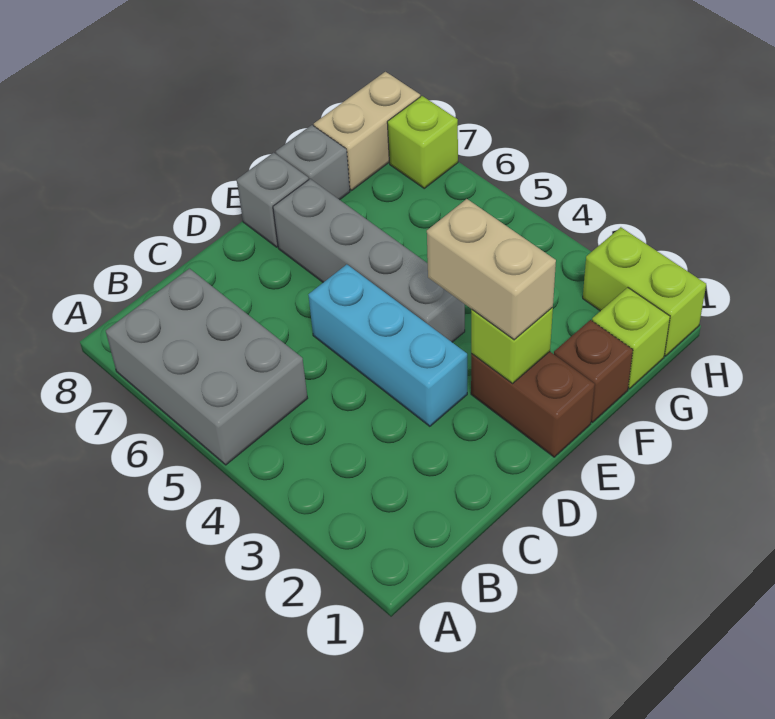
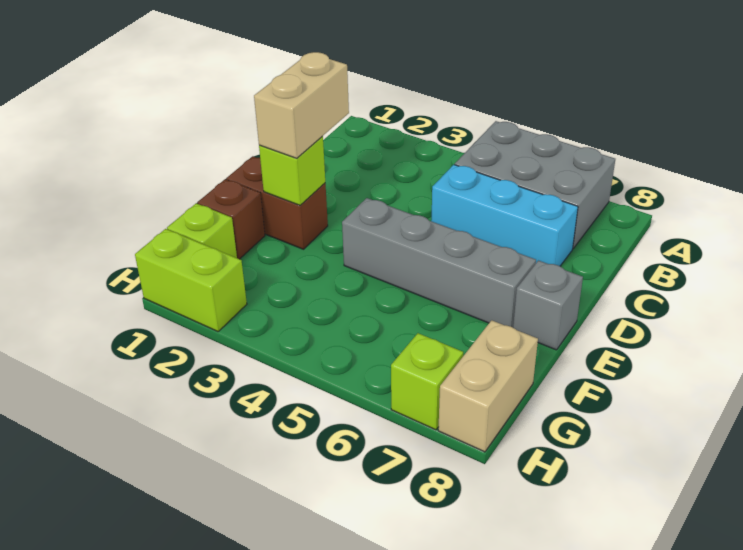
cyan 1x3 brick [308,264,467,426] -> cyan 1x3 brick moved to [431,165,578,266]
tan 1x2 brick [427,199,556,340] -> tan 1x2 brick turned to [254,52,349,158]
grey 1x1 brick [276,125,350,200] -> none

